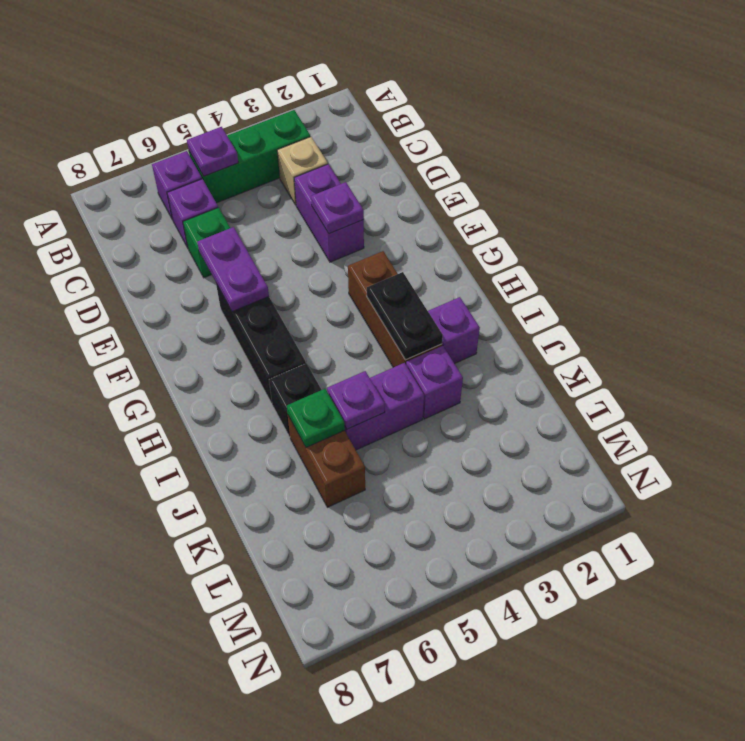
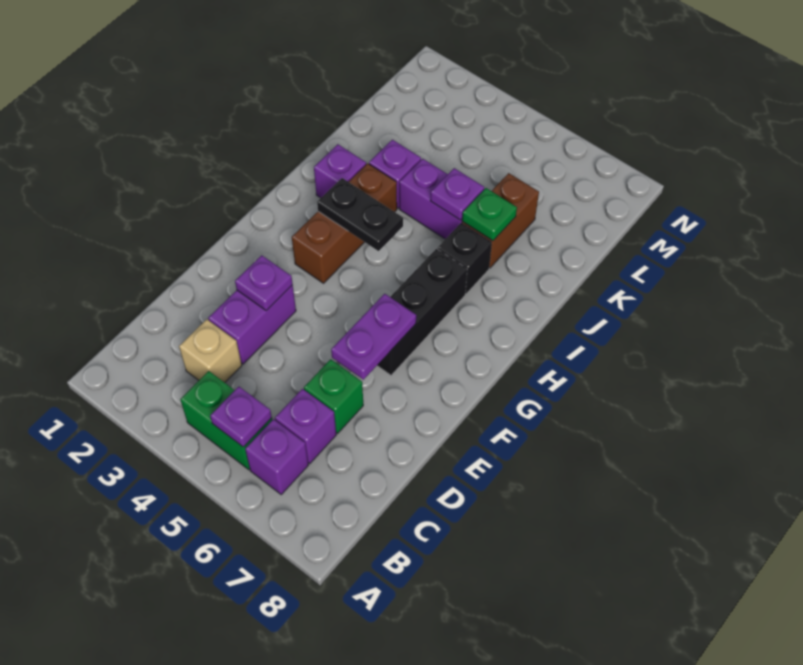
green 1x3 brick [189,110,310,203] -> green 1x2 brick [180,371,272,470]
black 1x2 plate [367,272,443,360] -> black 1x2 plate turned to [317,178,403,251]

